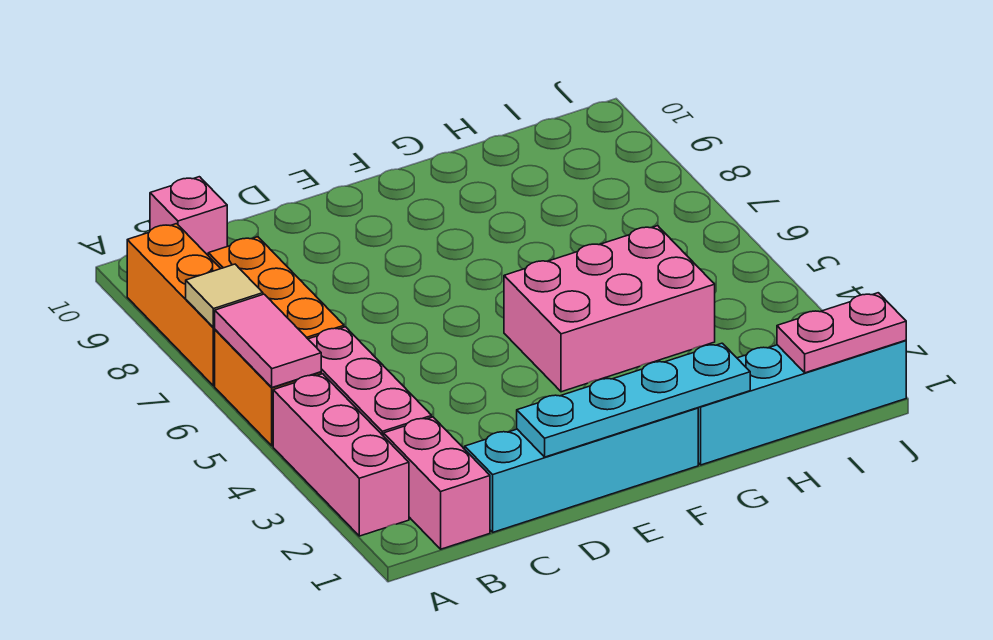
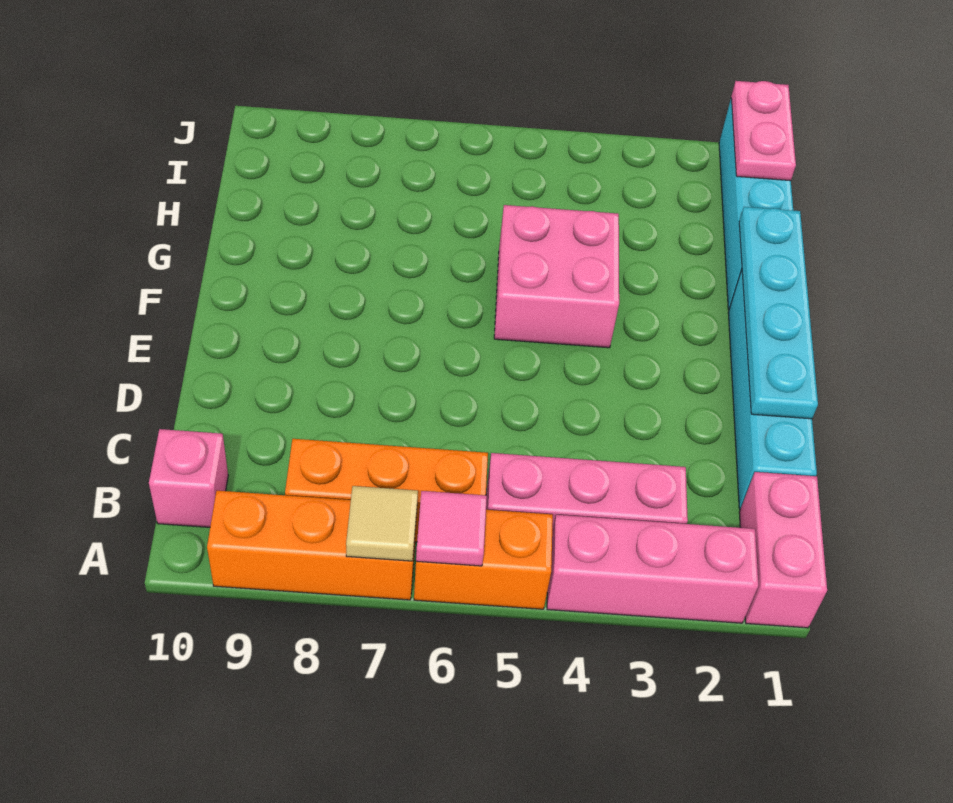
pink 1x2 tile [215,294,321,387] -> pink 1x1 tile [416,491,487,566]
pink 1x2 brick [384,417,490,549] -> pink 1x2 brick turned to [739,472,827,628]
pink 2x3 brick [504,226,715,392] -> pink 2x2 brick [494,205,619,348]

